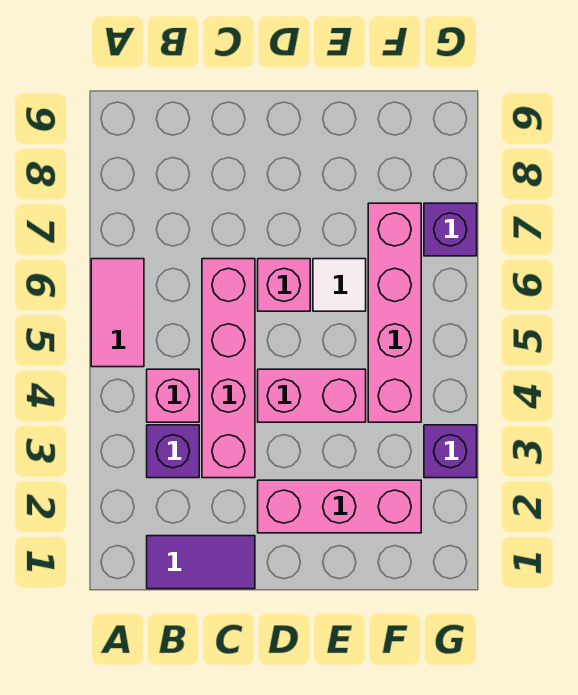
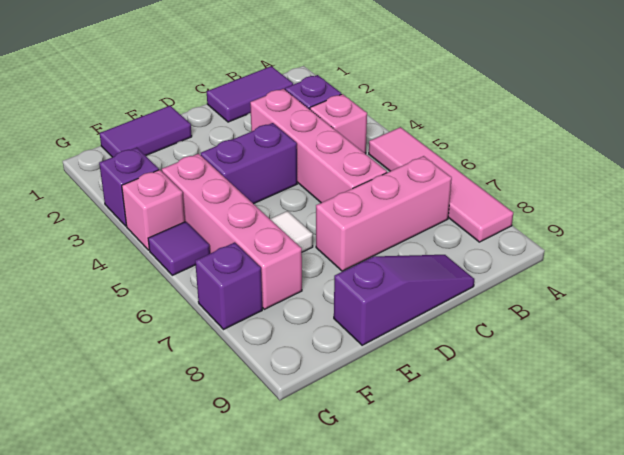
pink 1x2 tile [91,259,144,367] -> pink 1x4 tile [369,127,513,242]
none -> purple 1x3 slope [334,255,474,345]
pink 1x3 brick [258,480,421,533] -> pink 1x3 brick moved to [316,156,452,271]
pink 1x2 brick [258,369,366,422] -> purple 1x2 brick [201,123,297,204]
pink 1x1 brick [258,259,310,311] -> pink 1x1 brick moved to [122,170,185,250]
none -> purple 1x2 tile [100,106,192,157]
none -> purple 1x1 tile [148,222,210,275]

